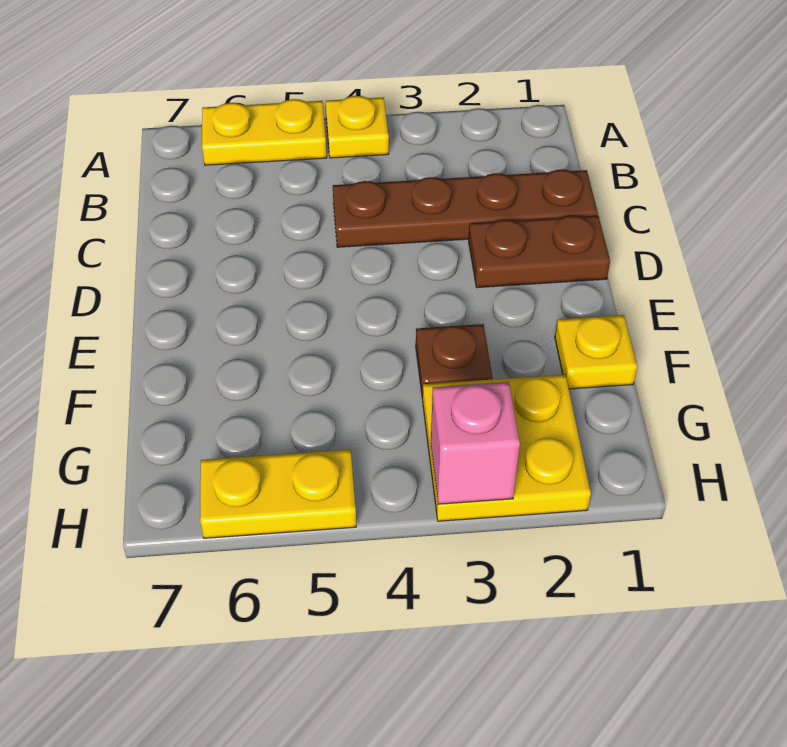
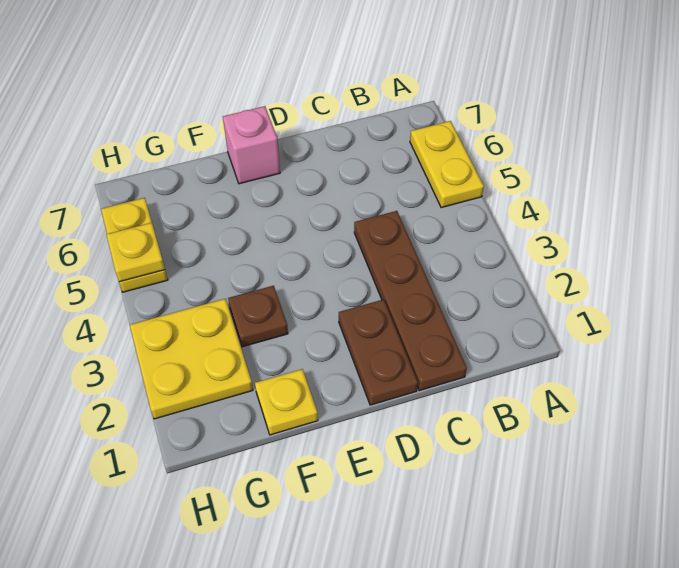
yellow 1x1 plate [326,96,389,158] -> yellow 1x1 plate moved to [106,223,165,282]
pink 1x1 brick [431,382,520,504] -> pink 1x1 brick moved to [223,106,280,184]

